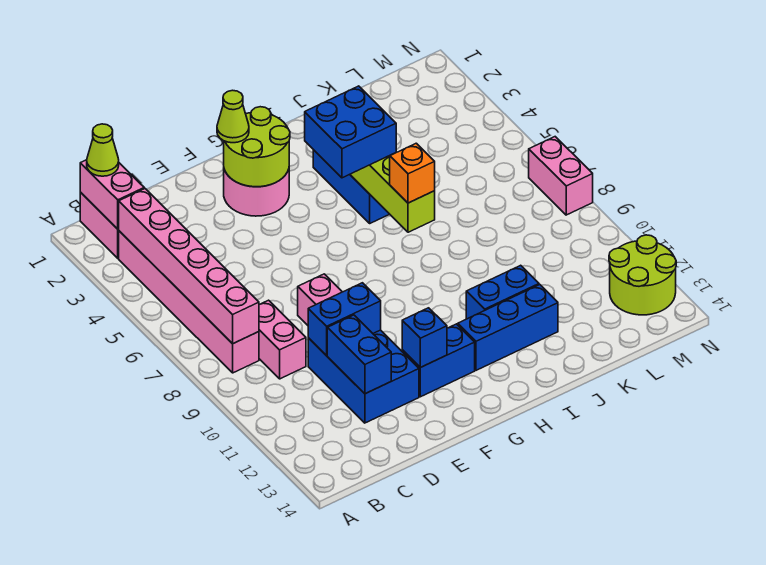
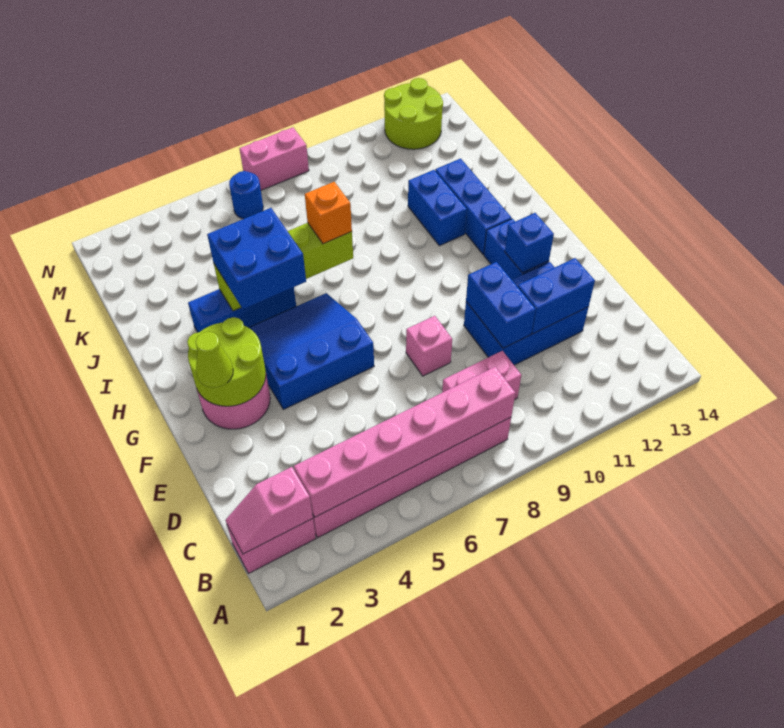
pink 1x2 brick [80,160,144,229] -> pink 1x2 slope [226,467,313,554]
lime 1x1 cone [87,124,119,176] -> none
none -> blue 3x3 slope [249,293,374,409]
none -> blue 1x1 round brick [229,171,263,219]

